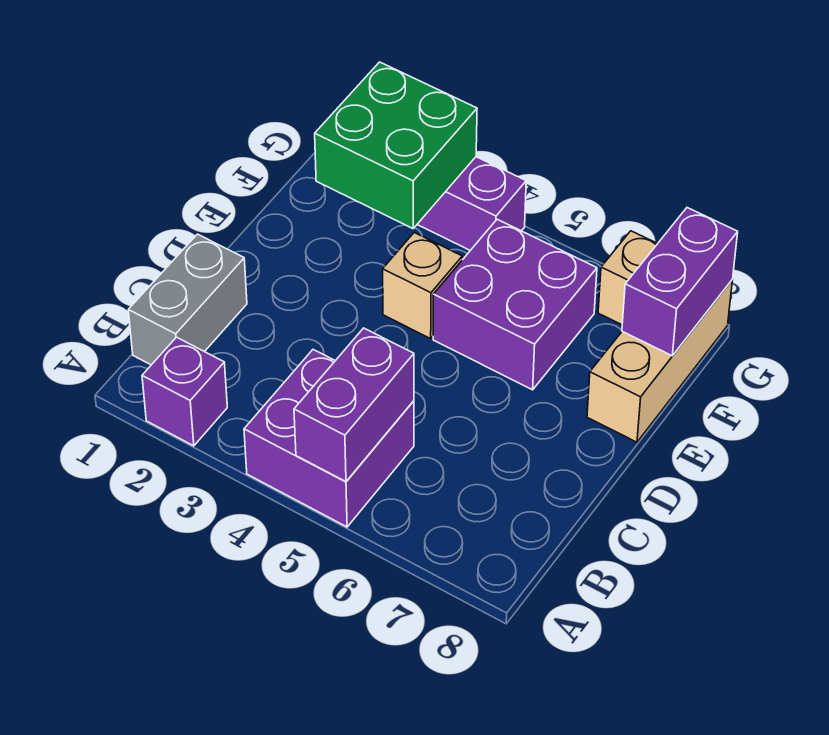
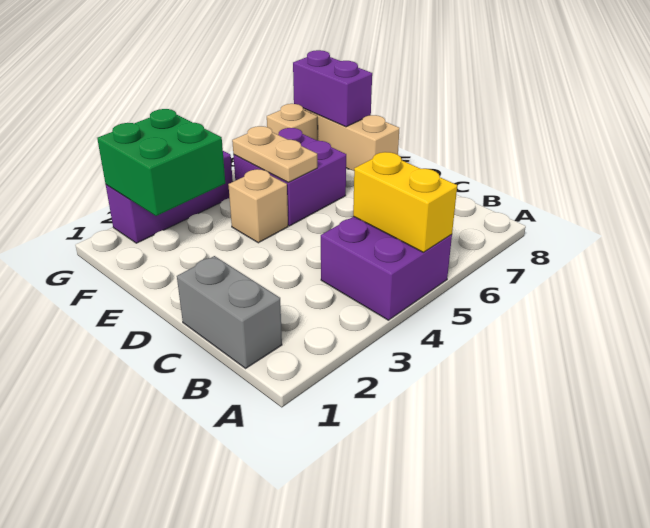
purple 1x1 brick [142,337,227,446] -> none
purple 1x2 brick [294,328,414,482] -> yellow 1x2 brick [353,152,457,252]
none -> tan 1x2 plate [232,126,317,182]

